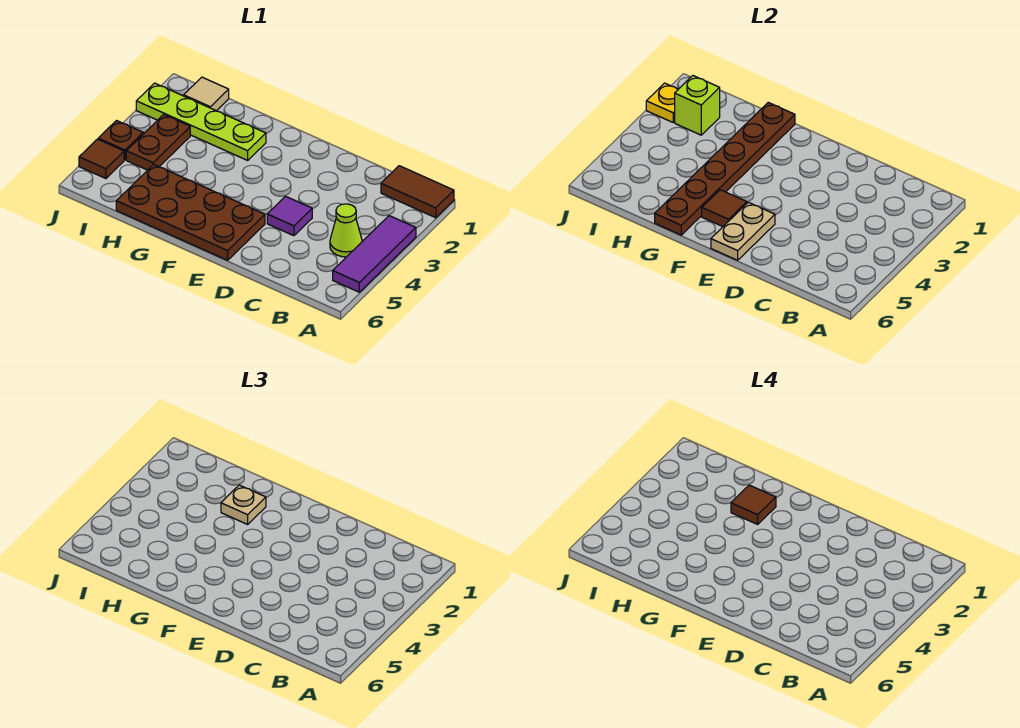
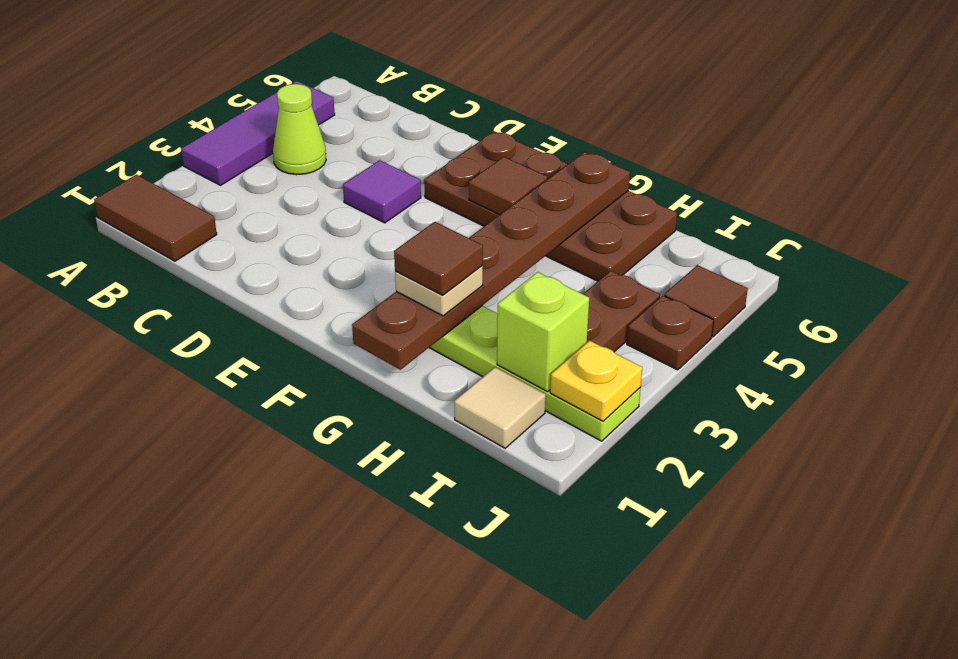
tan 1x2 plate [711,202,775,260] -> none

